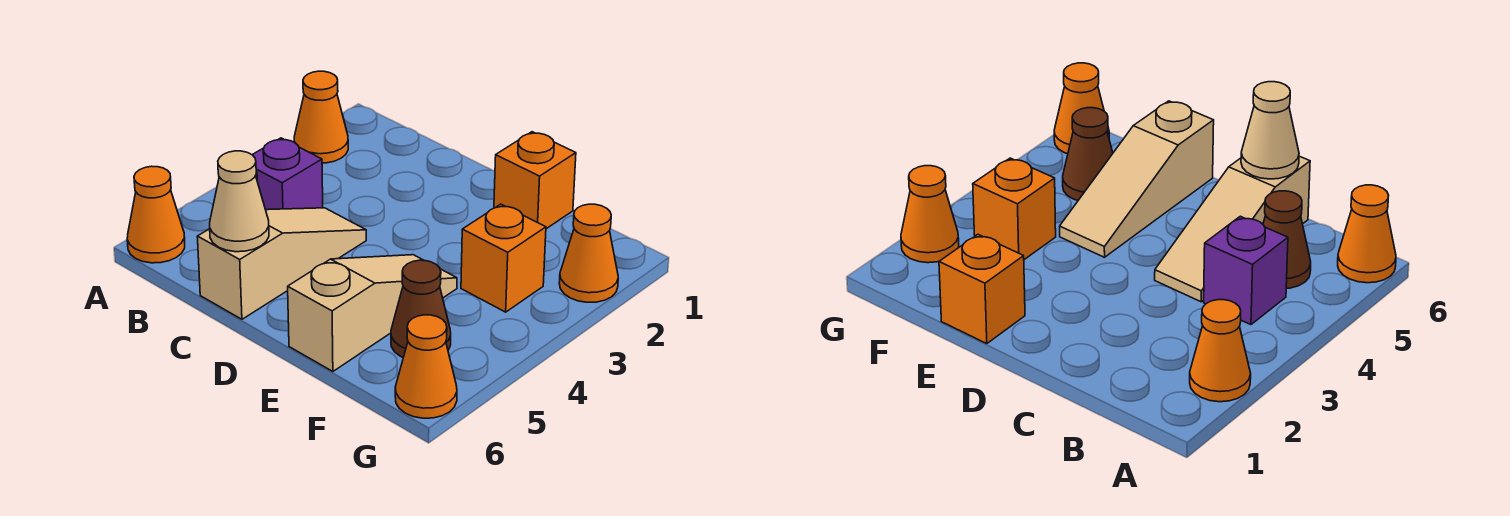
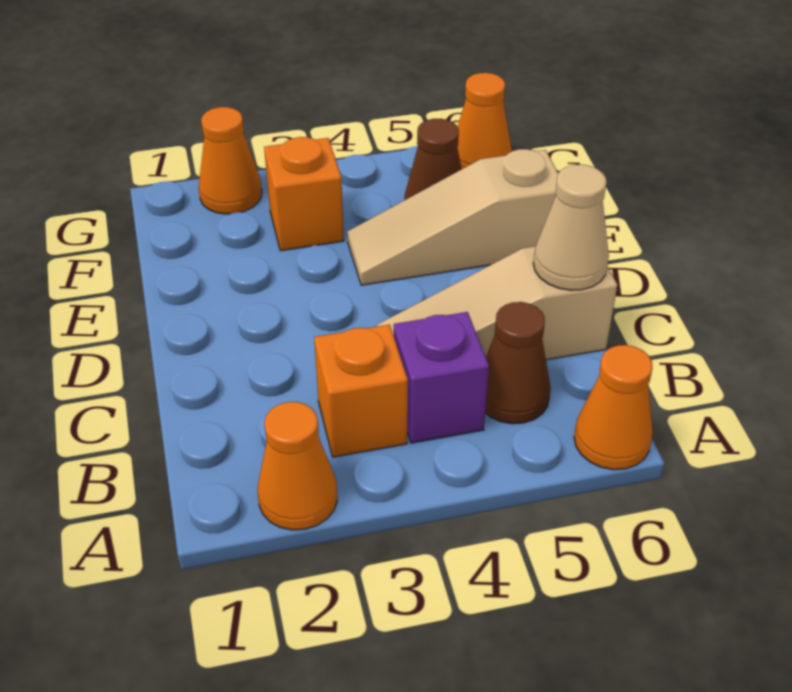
orange 1x1 brick [494,132,576,229] -> orange 1x1 brick moved to [314,325,408,457]

